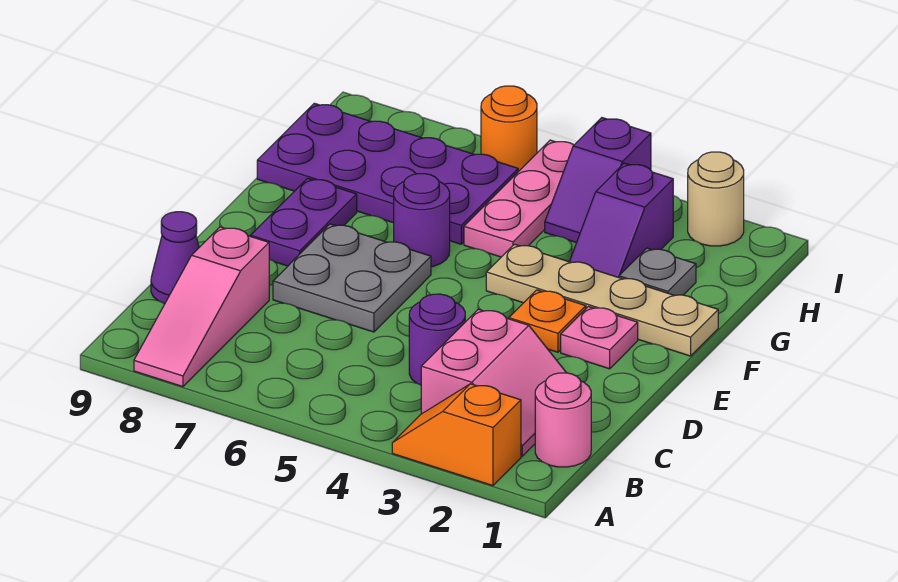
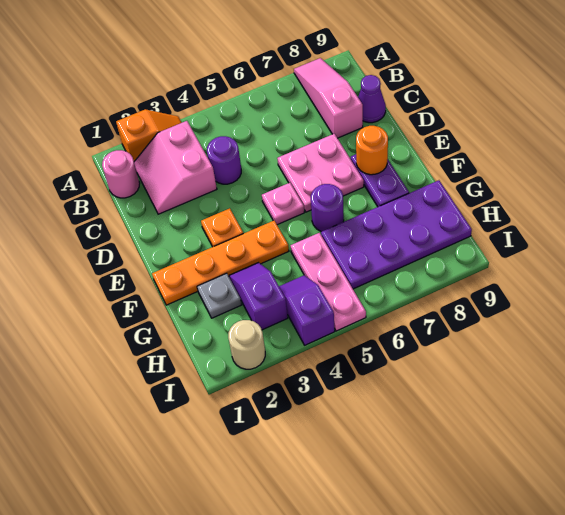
grey 2x2 plate [273,224,431,332] -> pink 2x2 plate [277,134,364,212]
pink 1x1 plate [561,307,638,369] -> pink 1x1 plate moved to [262,183,304,225]
tan 1x4 plate [486,244,718,356] -> orange 1x4 plate [152,221,289,305]
orange 1x1 round brick [481,86,537,172] -> orange 1x1 round brick moved to [356,126,388,175]

